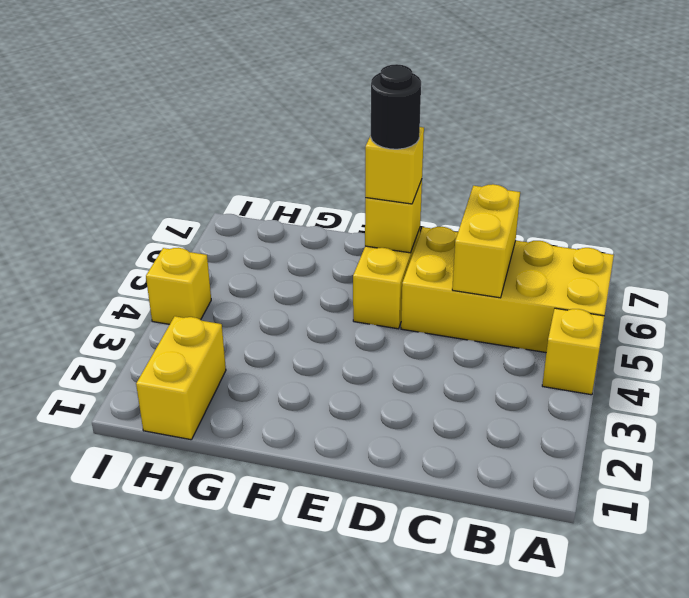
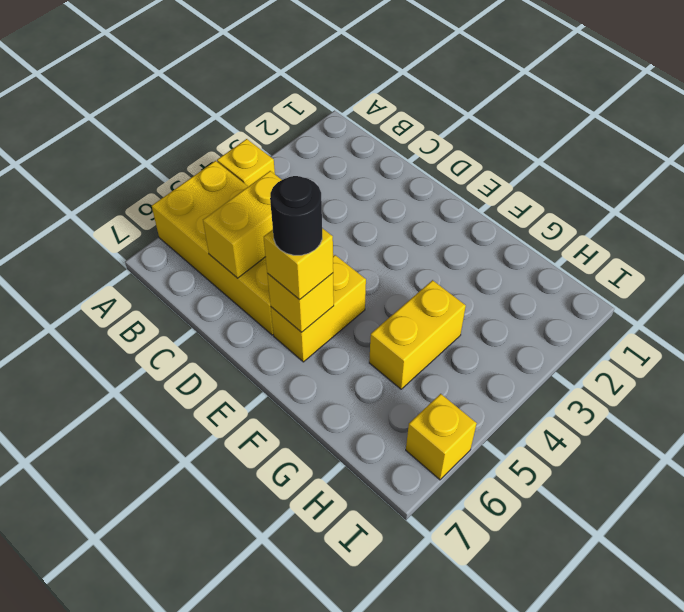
yellow 1x2 brick [136,316,226,440] -> yellow 1x2 brick moved to [369,280,466,389]
yellow 1x1 brick [146,248,211,325] -> yellow 1x1 brick moved to [406,394,477,480]

